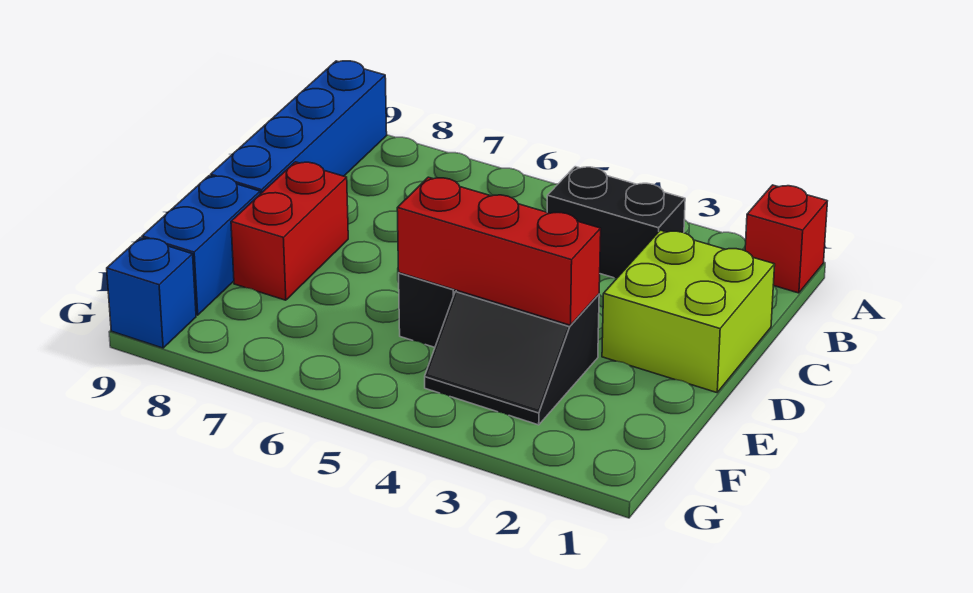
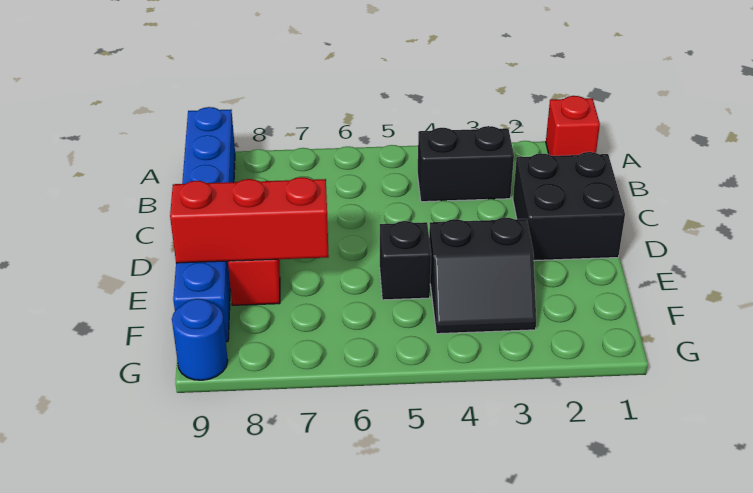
lime 2x2 brick [602,230,775,393] -> black 2x2 brick [513,152,625,261]
red 1x3 brick [397,177,601,325] -> red 1x3 brick moved to [170,177,329,263]
blue 1x1 brick [107,238,196,348] -> blue 1x1 round brick [172,299,228,380]

